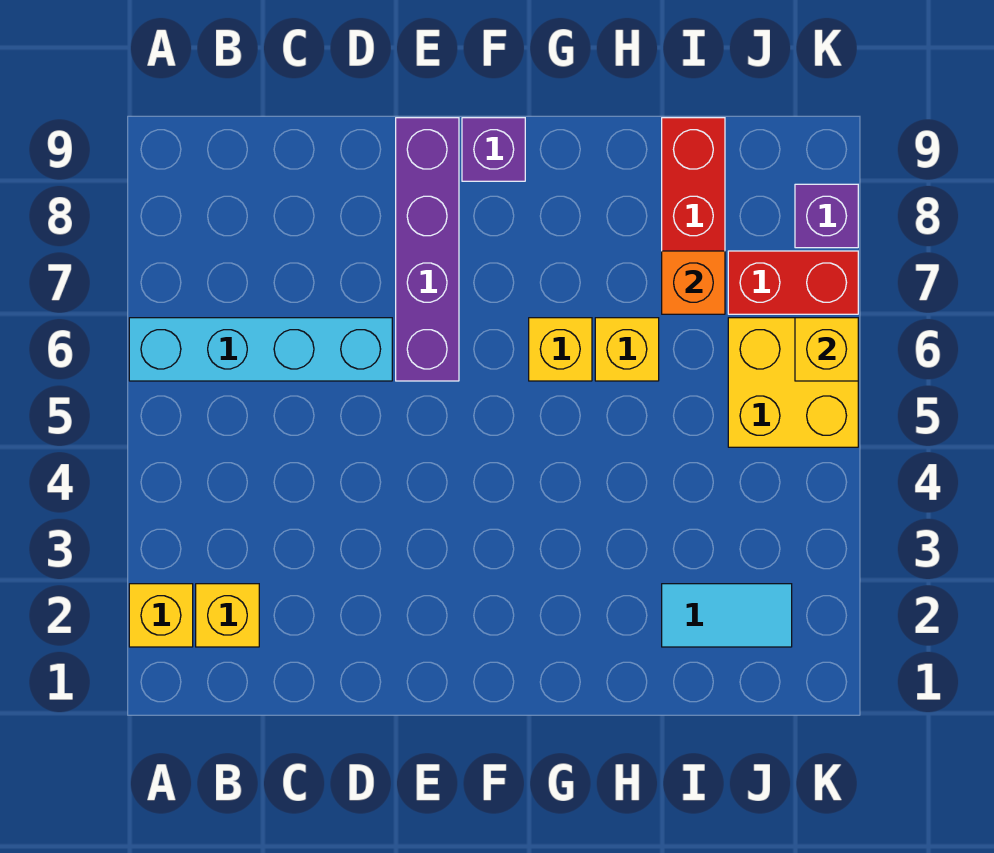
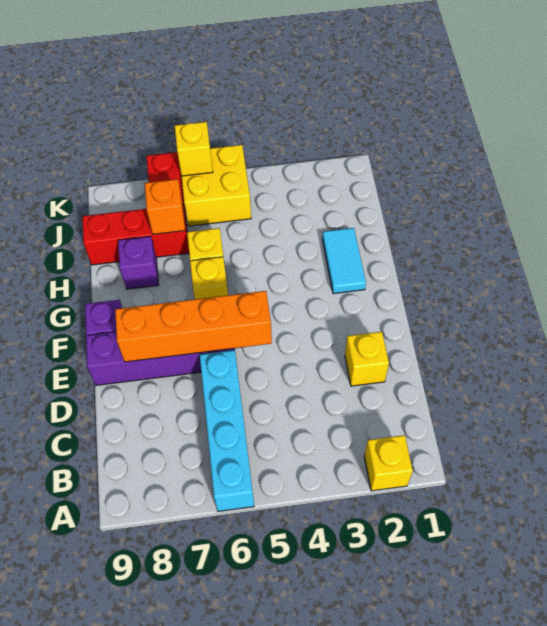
yellow 1x1 brick [196,584,259,647] -> yellow 1x1 brick moved to [345,332,389,386]
none -> orange 1x4 brick [115,291,272,362]
cyan 1x2 tile [662,584,792,647] -> cyan 1x2 tile moved to [322,228,366,294]
purple 1x1 brick [795,184,858,248] -> purple 1x1 brick moved to [118,236,159,289]

